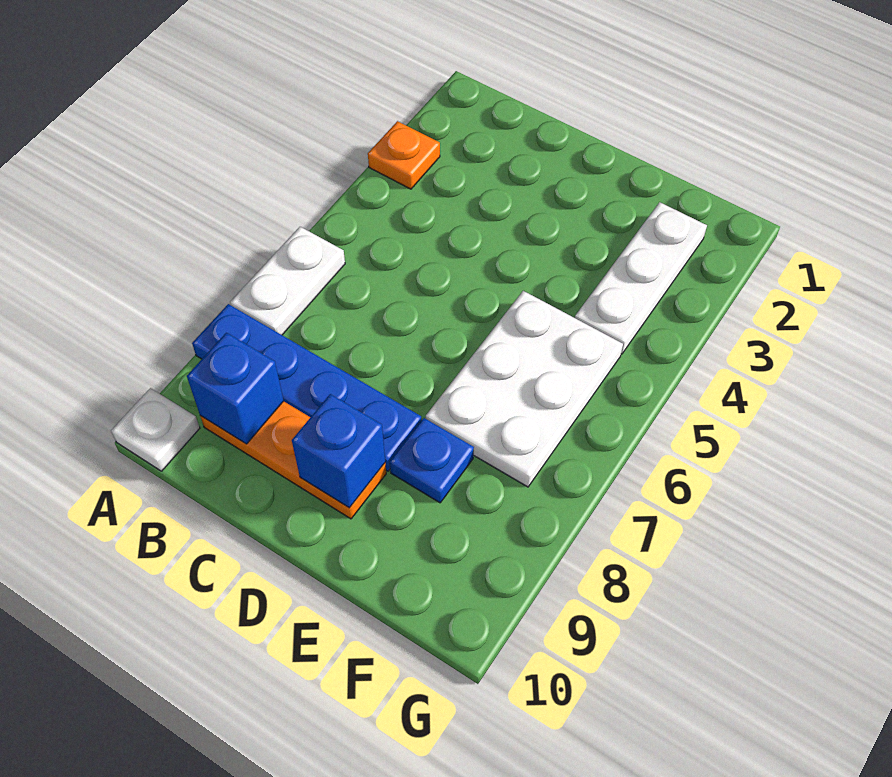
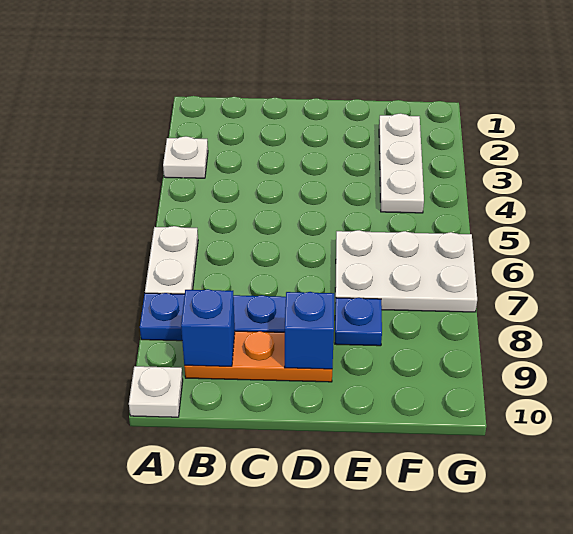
orange 1x1 plate [368,121,440,189] -> white 1x1 plate [163,136,208,178]
white 2x3 plate [426,291,623,487] -> white 2x3 plate turned to [335,230,477,312]

